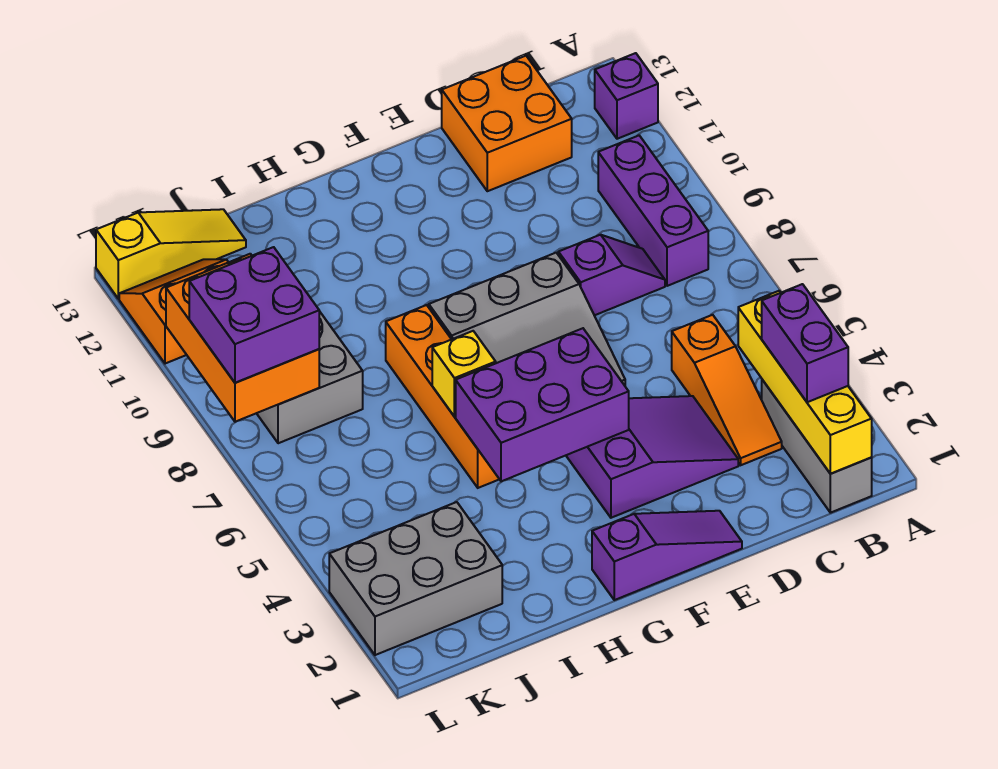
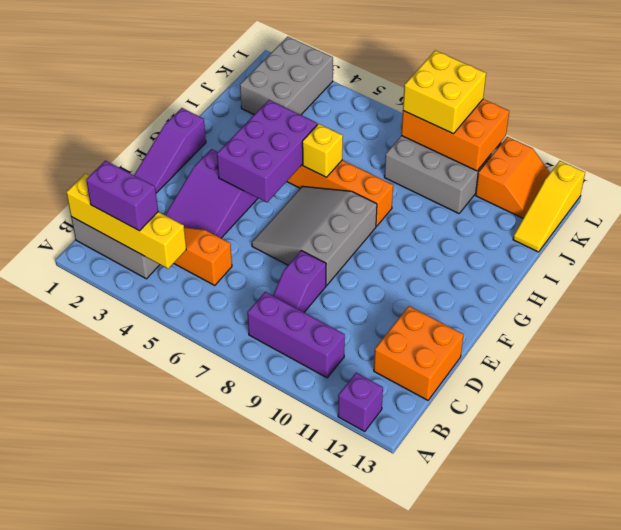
purple 2x2 brick [189,247,319,383] -> yellow 2x2 brick [403,50,486,134]

